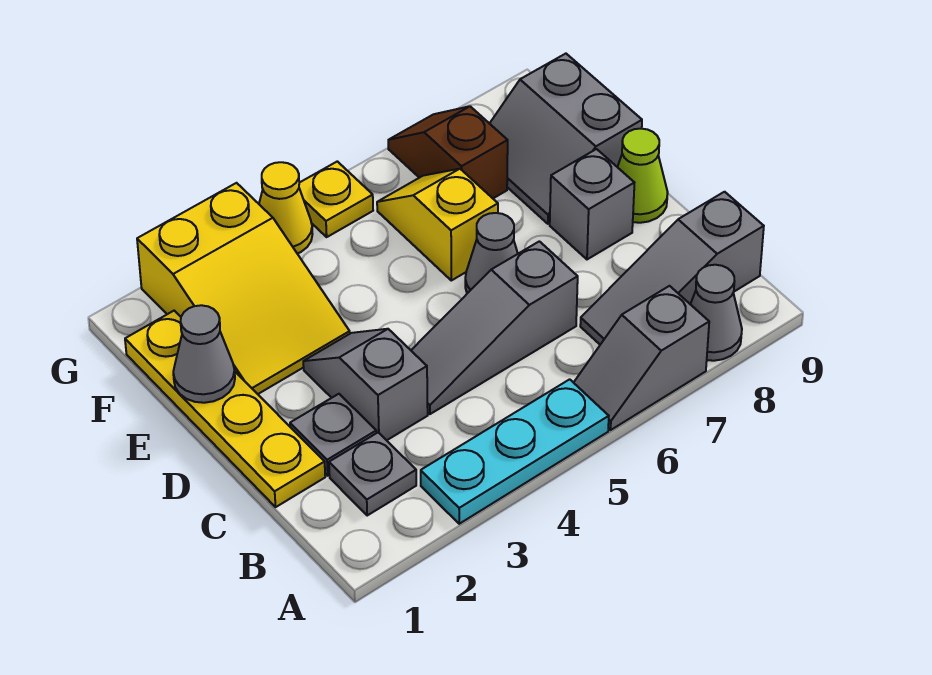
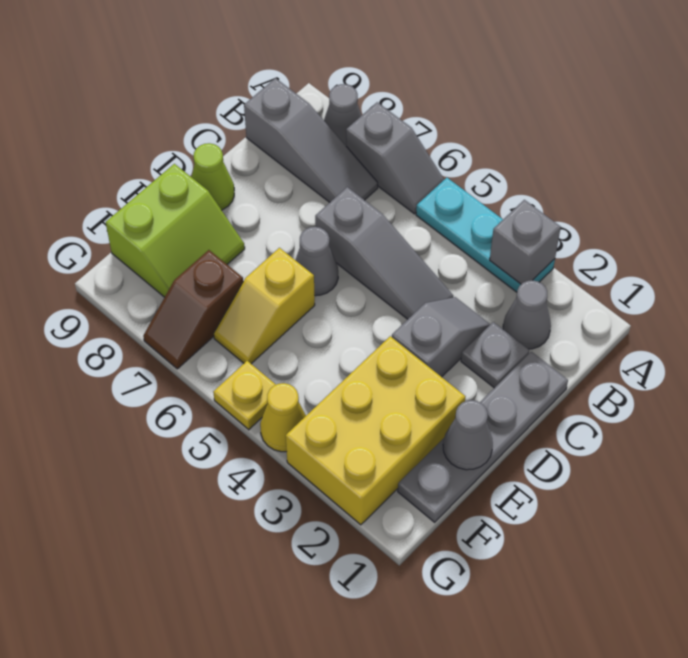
grey 1x1 plate [329,433,416,515] -> grey 1x1 cone [503,280,551,349]
yellow 1x4 plate [125,311,325,507] -> grey 1x4 plate [398,352,568,522]
grey 1x2 slope [303,329,428,440] -> grey 1x2 slope turned to [392,297,490,377]
grey 1x1 brick [550,149,634,259] -> grey 1x1 brick moved to [490,200,561,284]
yellow 2x3 slope [137,183,350,394] -> yellow 2x3 brick [286,336,465,525]
grey 2x2 slope [490,54,642,224] -> lime 2x2 slope [106,164,245,297]

